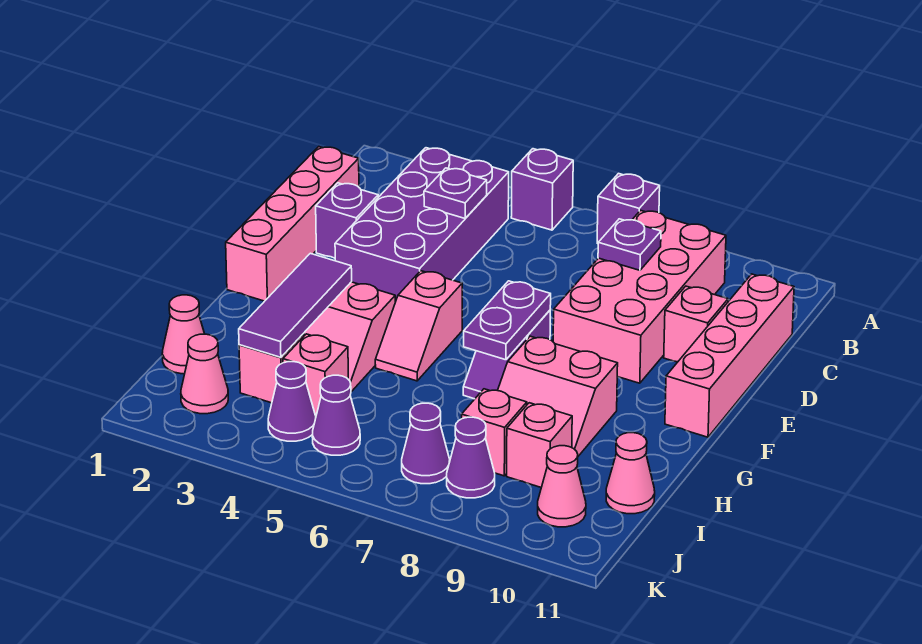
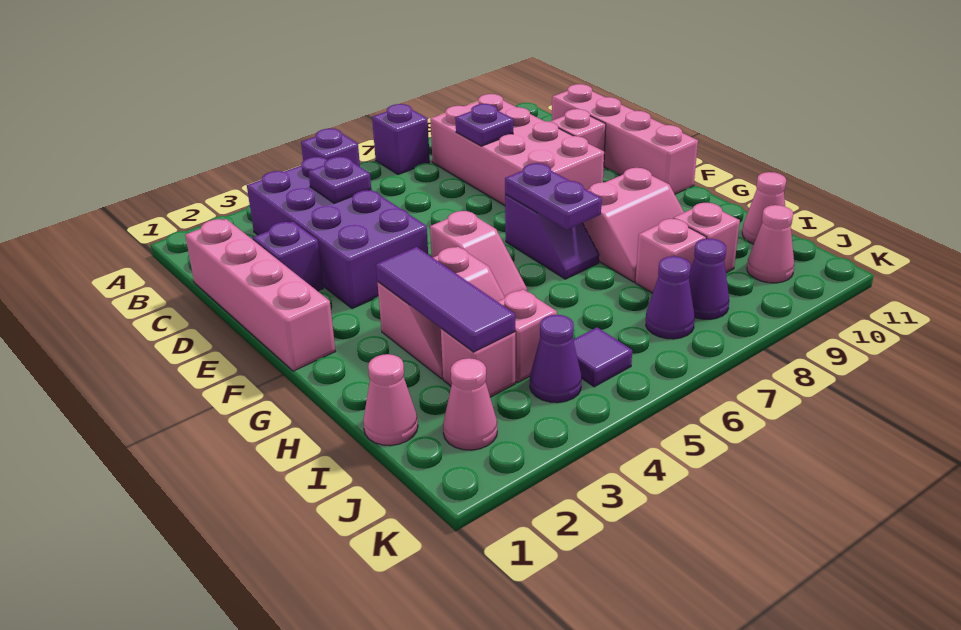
purple 1x1 cone [312,375,360,455] -> purple 1x1 tile [573,327,632,387]

